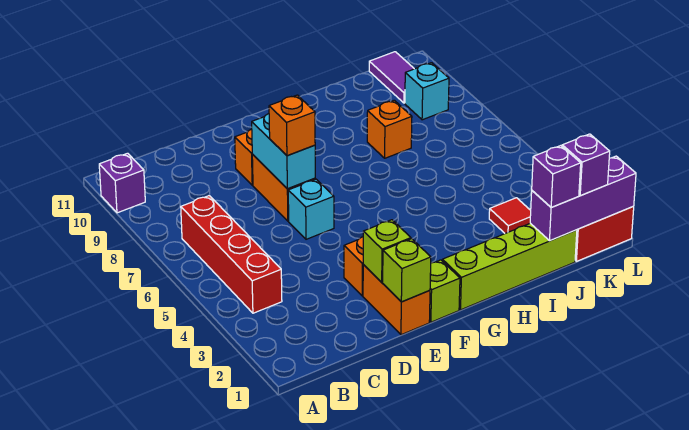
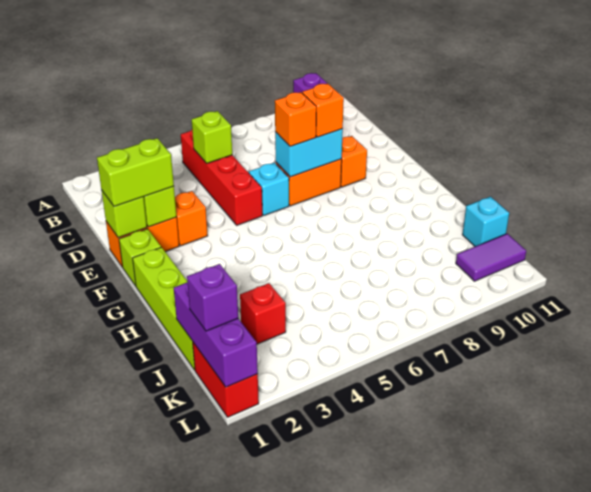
red 1x4 brick [181,196,282,313] -> red 1x4 brick turned to [181,130,262,225]
none -> lime 1x1 brick [192,111,232,163]
none -> lime 1x2 brick [97,138,174,207]
orange 1x1 brick [367,100,412,158] -> orange 1x1 brick moved to [302,83,344,137]
purple 1x1 brick [532,146,581,207] -> none
red 1x1 tile [489,198,531,233] -> red 1x1 brick [240,283,286,344]
cyan 1x1 brick [405,63,449,120] -> cyan 1x1 brick moved to [462,197,509,246]

